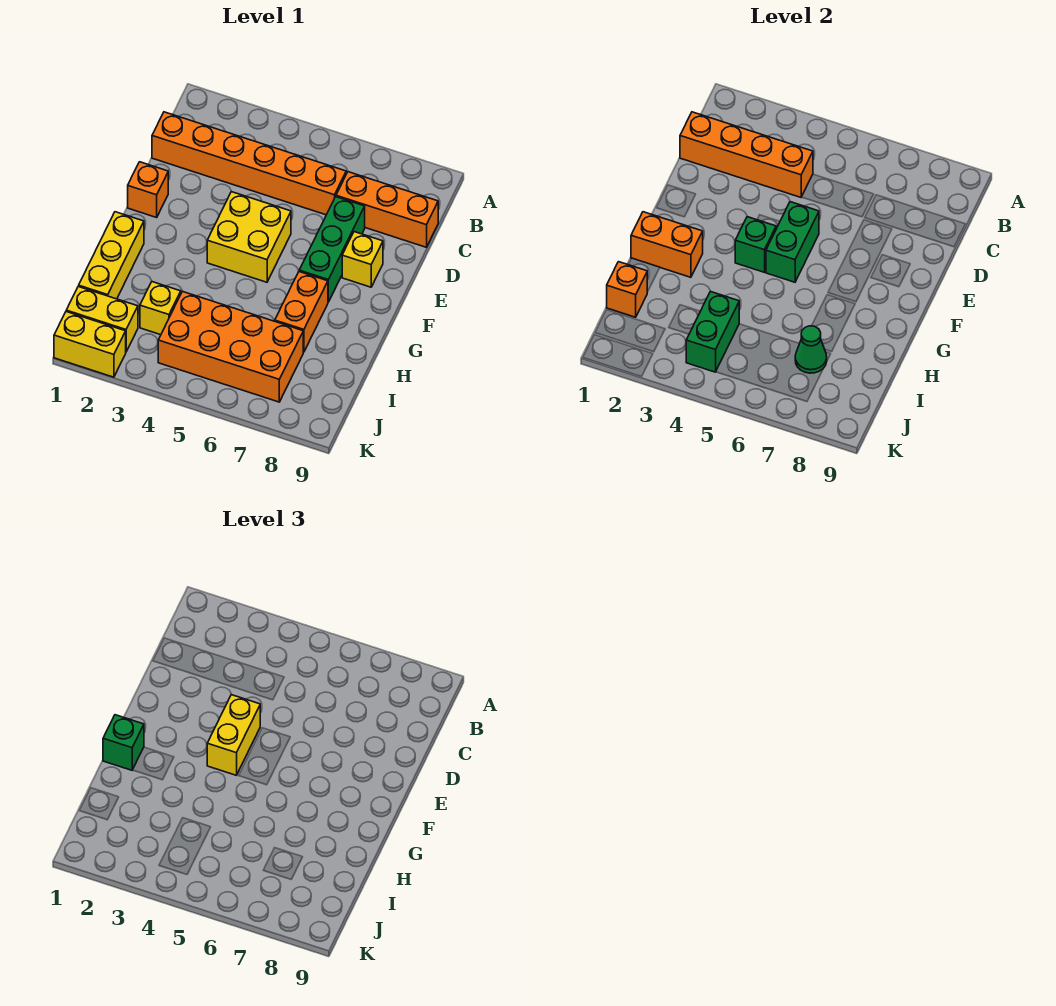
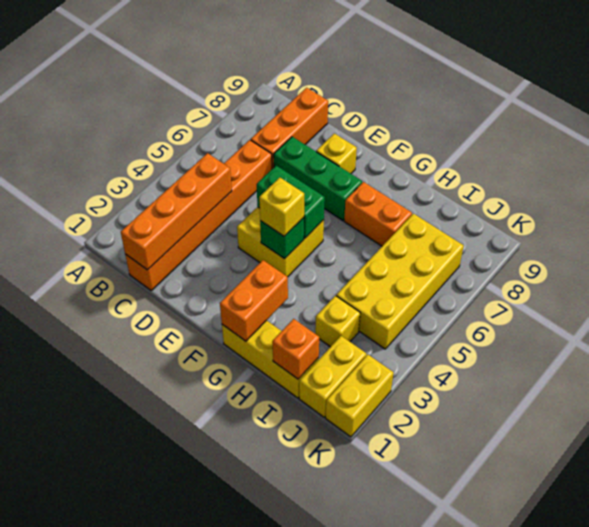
orange 1x1 brick [128,162,168,217] -> none
yellow 1x2 brick [207,695,260,775] -> yellow 1x1 brick [259,178,304,236]
green 1x1 brick [103,715,144,770] -> none
orange 2x4 brick [158,291,303,402] -> yellow 2x4 brick [336,214,464,349]
green 1x2 brick [686,291,739,372] -> none
green 1x1 cone [795,326,827,373] -> none

